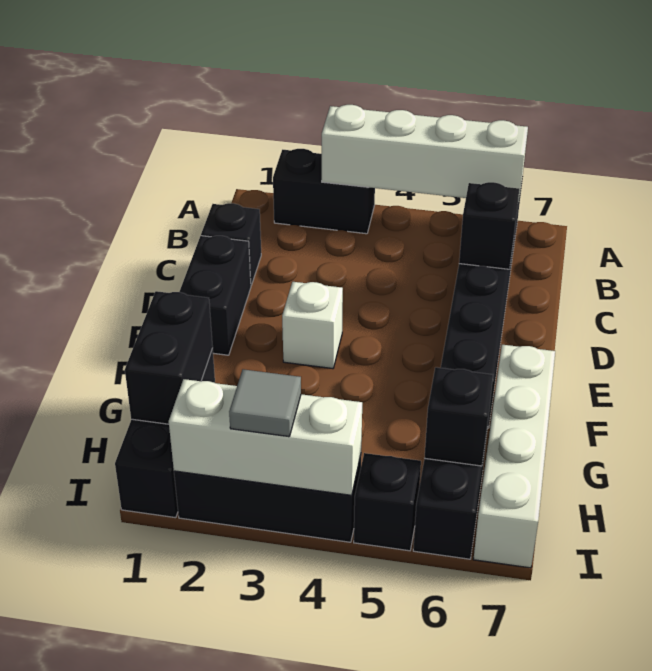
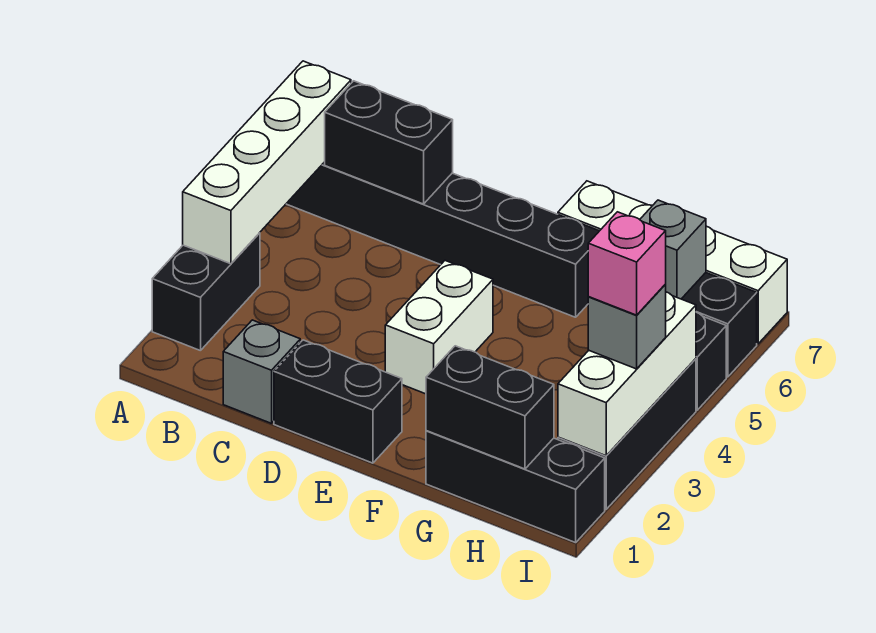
black 1x1 brick [201,203,261,285] -> grey 1x1 brick [223,320,300,423]
black 1x1 brick [459,182,519,269] -> black 1x2 brick [325,81,453,204]
white 1x1 brick [282,282,343,369] -> white 1x2 brick [385,261,493,394]
black 1x1 brick [424,367,493,466] -> grey 1x1 brick [640,200,706,299]
grey 1x1 tile [229,369,301,437] -> grey 1x1 brick [588,285,666,369]
none -> pink 1x1 brick [588,212,666,315]

